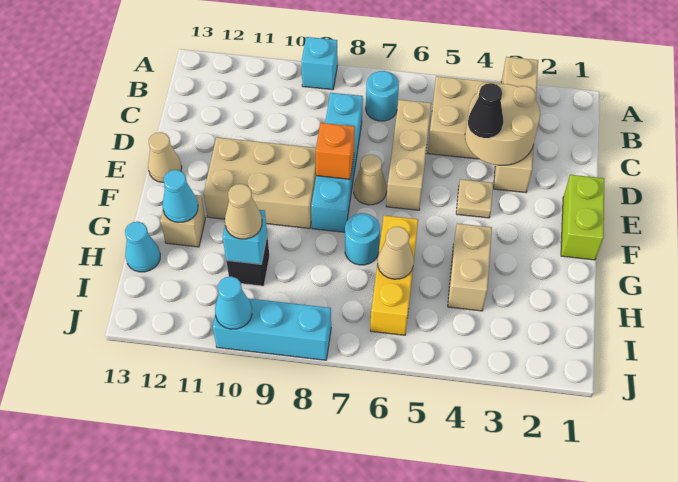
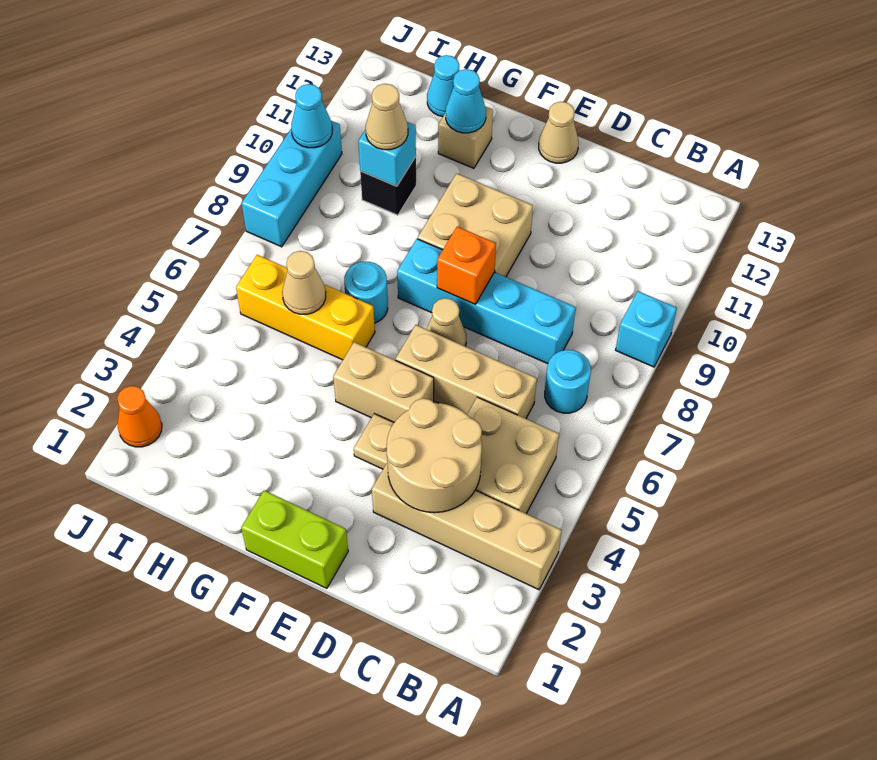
black 1x1 cone [468,83,504,138] -> none
tan 2x3 brick [203,137,316,228] -> tan 2x2 brick [418,173,533,277]
tan 1x2 brick [448,223,492,311] -> tan 1x2 brick moved to [333,342,434,422]
none -> orange 1x1 cone [117,386,162,447]

